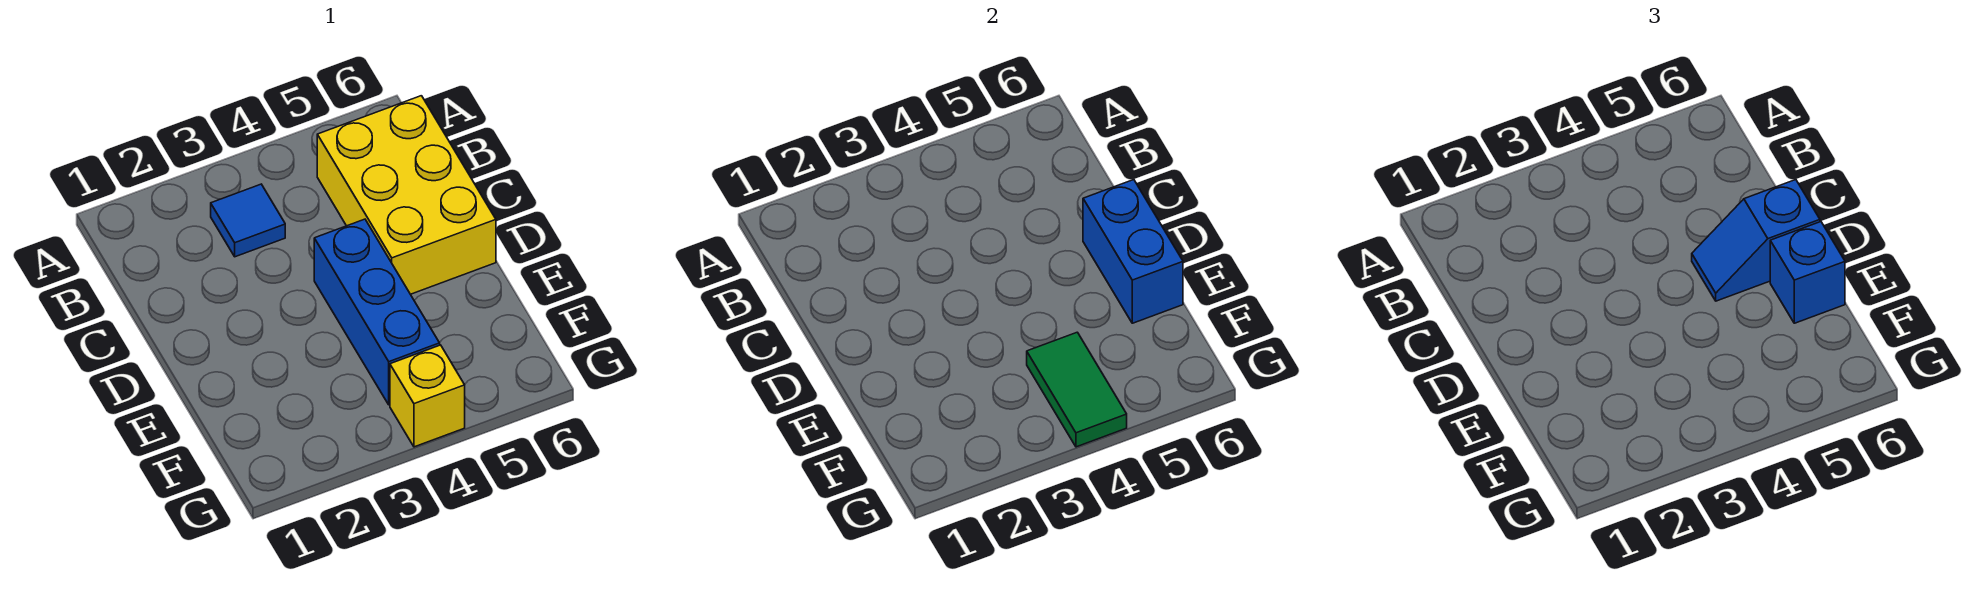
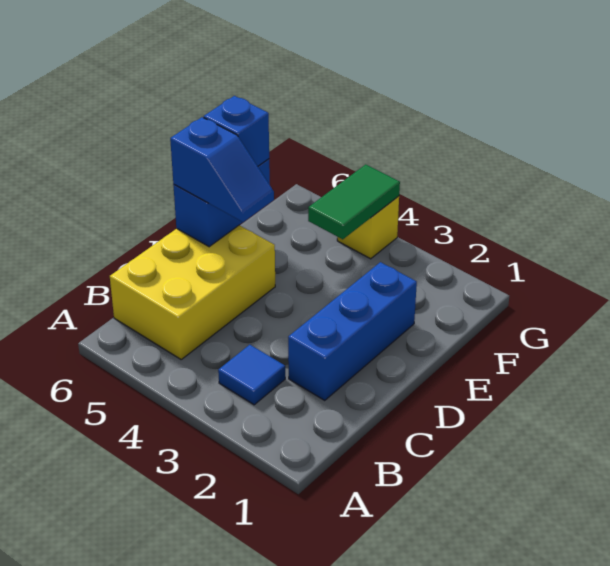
blue 1x3 brick [314,219,440,405] -> blue 1x3 brick moved to [288,262,417,400]

